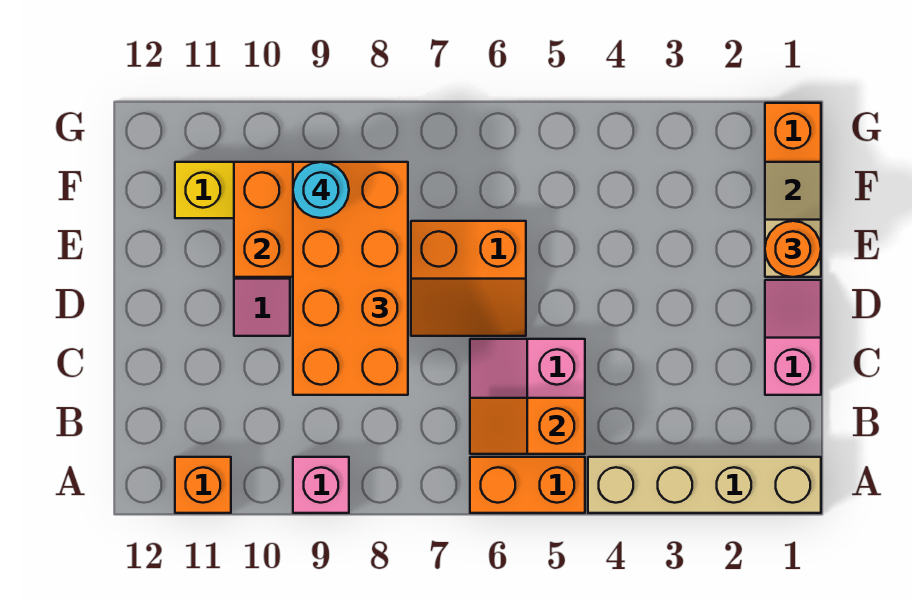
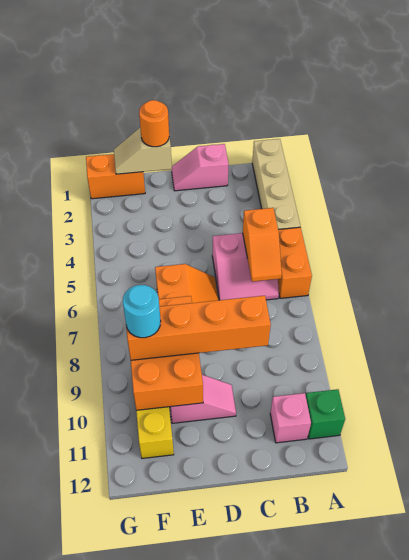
pink 1x1 brick [293,457,349,513] -> pink 1x1 brick moved to [270,393,311,443]
orange 1x1 brick [175,457,231,513] -> green 1x1 brick [306,389,345,439]
orange 2x4 brick [293,162,408,395] -> orange 1x4 brick [126,296,271,360]

